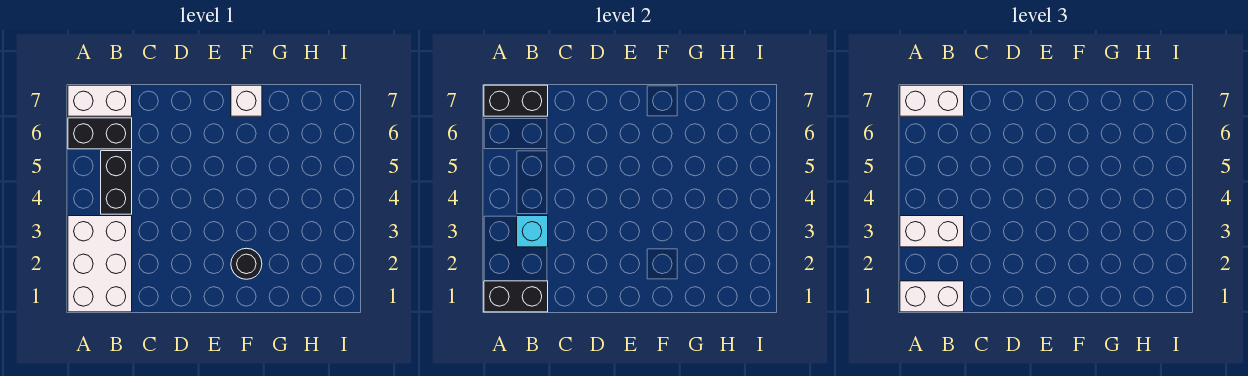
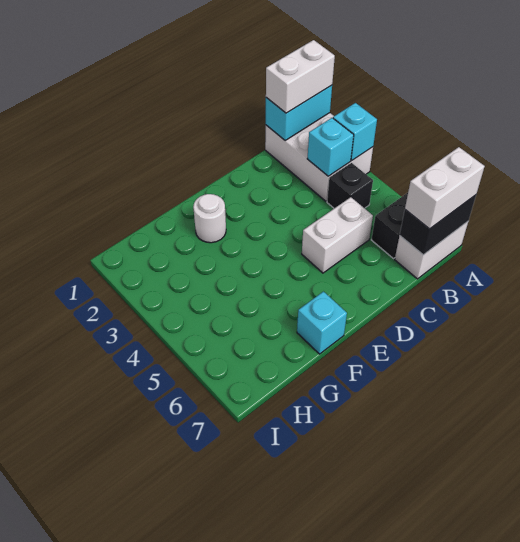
black 1x2 brick [484,281,548,312] -> cyan 1x2 brick [266,85,332,140]
none -> cyan 1x1 brick [333,103,377,160]
white 1x2 brick [900,216,964,247] -> white 1x2 brick moved to [302,197,373,273]
black 1x2 brick [101,151,132,214] -> black 1x1 brick [327,163,373,208]
black 1x1 round brick [231,248,262,279] -> white 1x1 round brick [193,194,226,243]
white 1x1 brick [231,85,262,116] -> cyan 1x1 brick [297,292,347,354]

